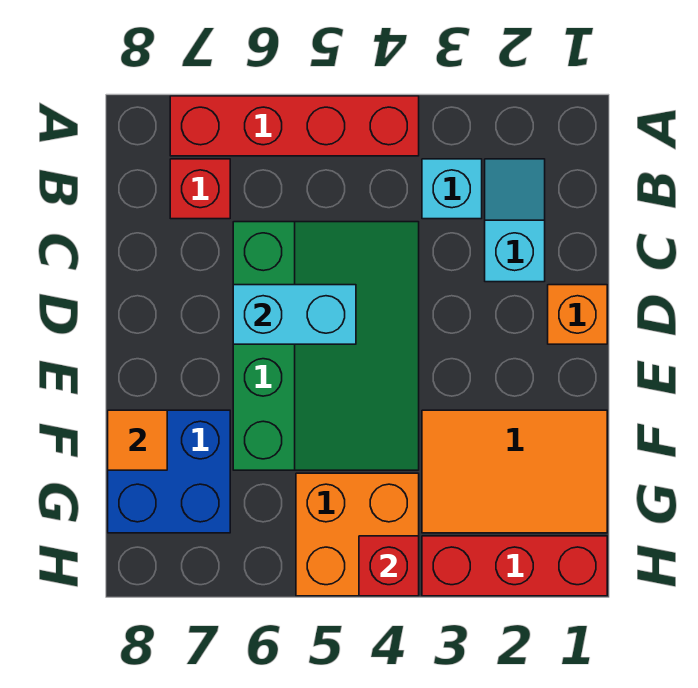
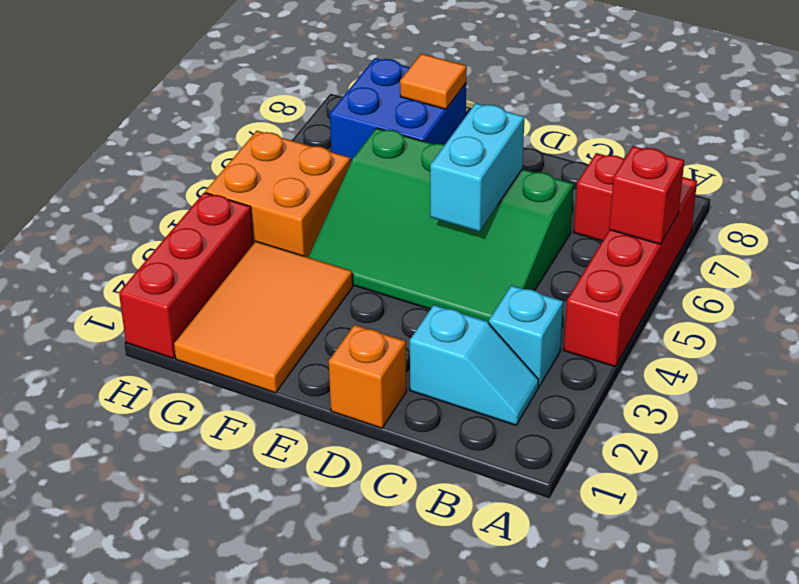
red 1x1 brick [359,536,419,596] -> red 1x1 brick moved to [609,146,684,244]

